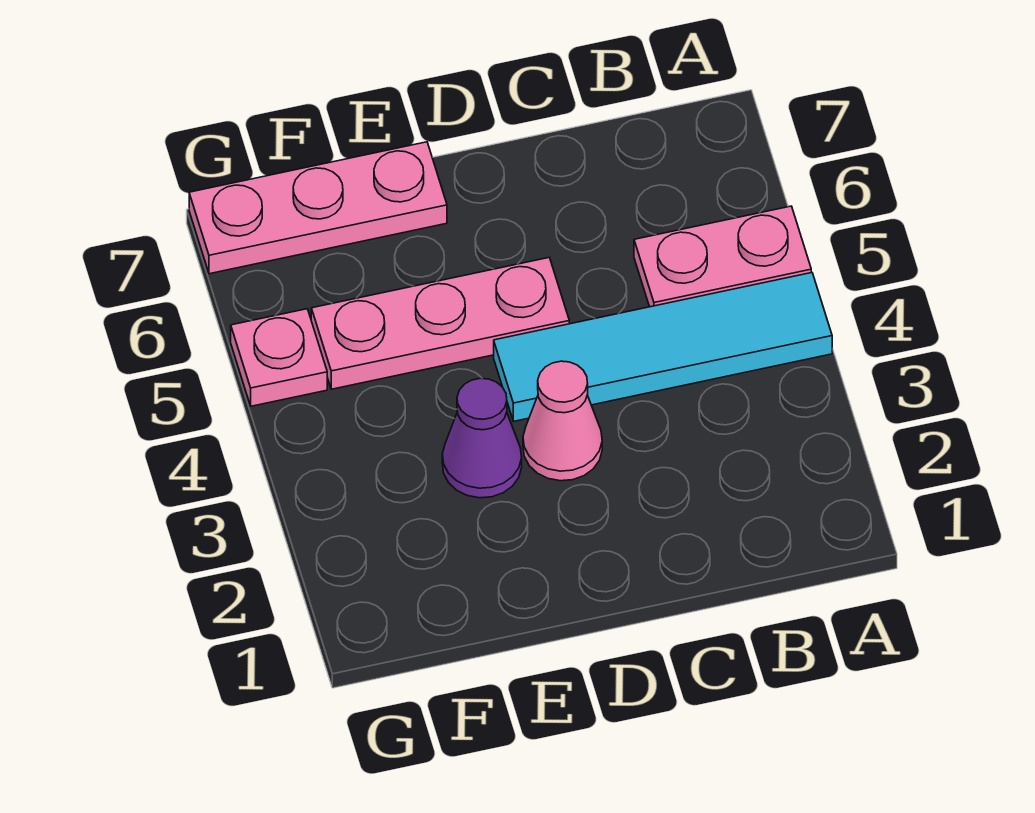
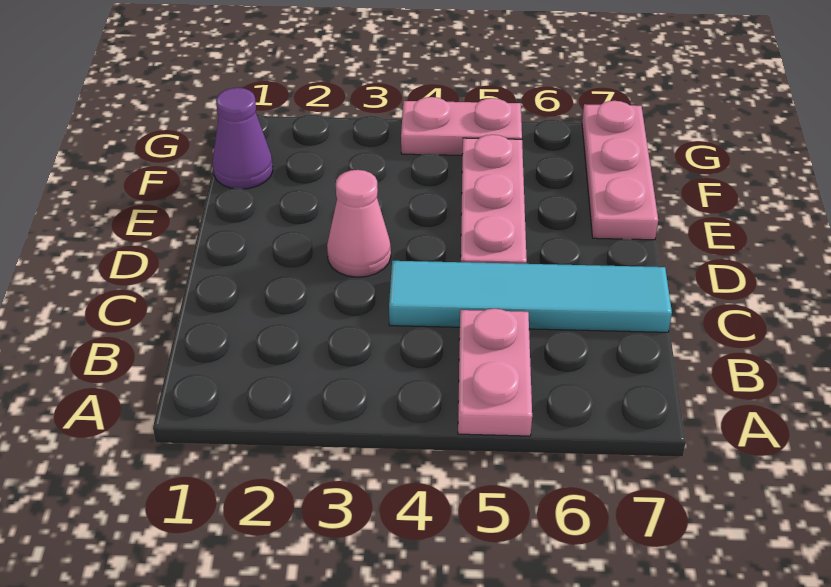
cyan 1x4 tile [494,273,832,421] -> cyan 1x4 tile turned to [389,261,672,332]
purple 1x1 cone [442,378,522,498] -> purple 1x1 cone moved to [213,88,273,189]
pink 1x1 plate [231,309,327,406] -> pink 1x2 plate [401,97,522,155]

